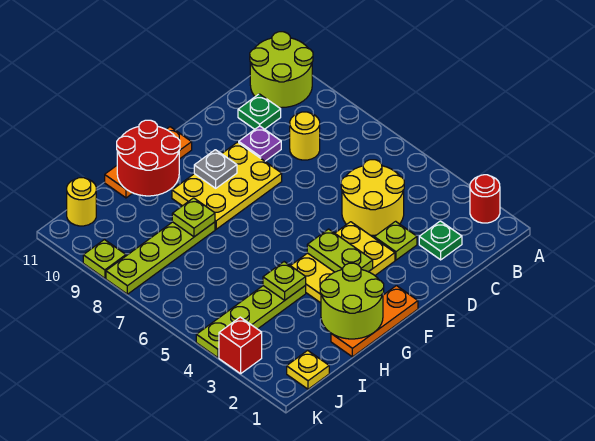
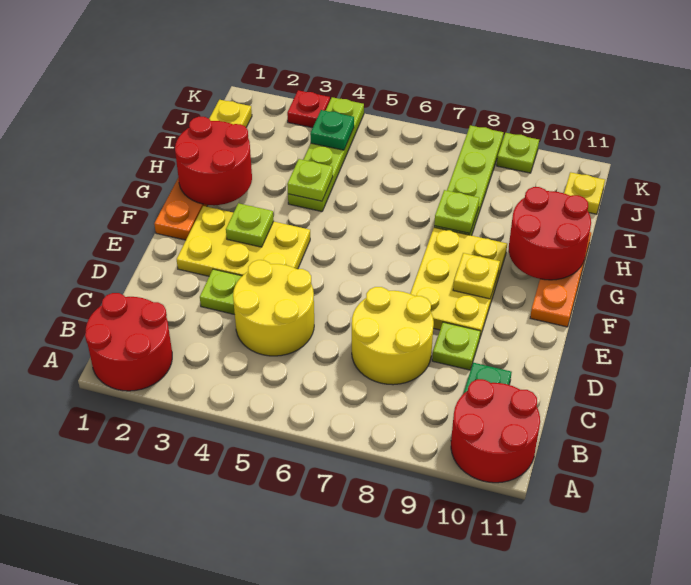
red 1x1 round brick [470,175,500,223] -> red 2x2 round brick [85,293,172,391]
lime 2x2 round brick [250,32,313,108] -> red 2x2 round brick [451,379,540,483]
green 1x1 plate [419,221,462,260] -> green 1x1 plate moved to [310,110,354,150]
yellow 1x1 round brick [290,112,320,160] -> yellow 2x2 round brick [352,287,434,385]
purple 1x1 plate [239,126,281,161] -> lime 1x1 plate [432,322,480,370]
yellow 2x3 plate [291,222,395,303] -> yellow 2x3 plate turned to [177,206,310,276]
lime 1x2 plate [307,229,373,272] -> lime 1x1 plate [226,203,274,247]
grey 1x1 plate [194,150,237,188] -> yellow 1x1 plate [453,253,500,299]
lime 2x2 round brick [320,263,384,339] -> red 2x2 round brick [175,117,252,205]
yellow 1x1 round brick [67,178,96,226] -> yellow 1x1 plate [564,172,605,214]
red 1x1 brick [219,317,262,374] -> red 1x1 plate [287,90,330,128]

